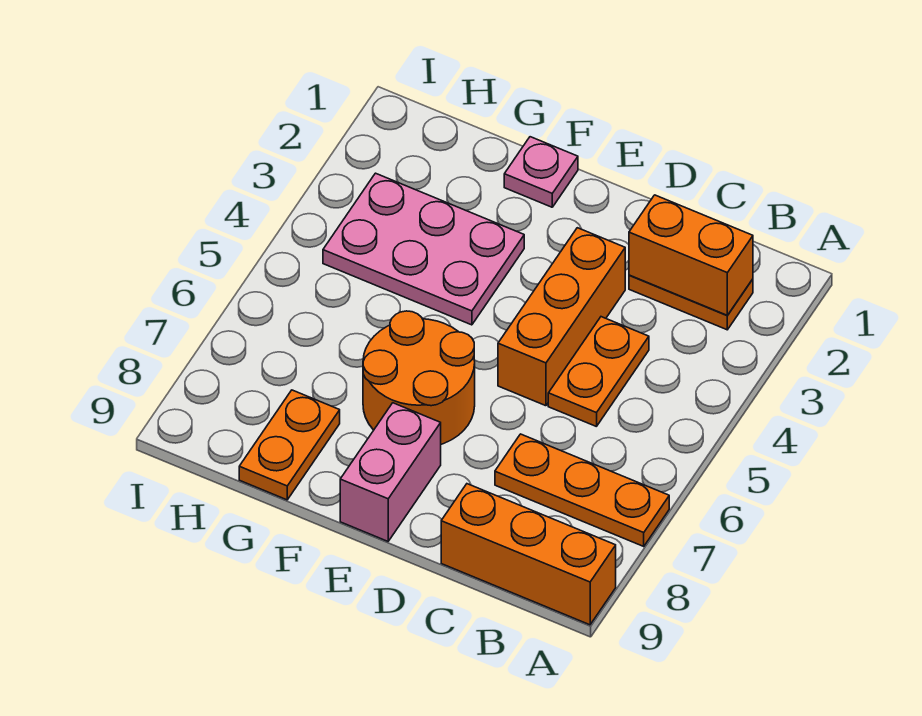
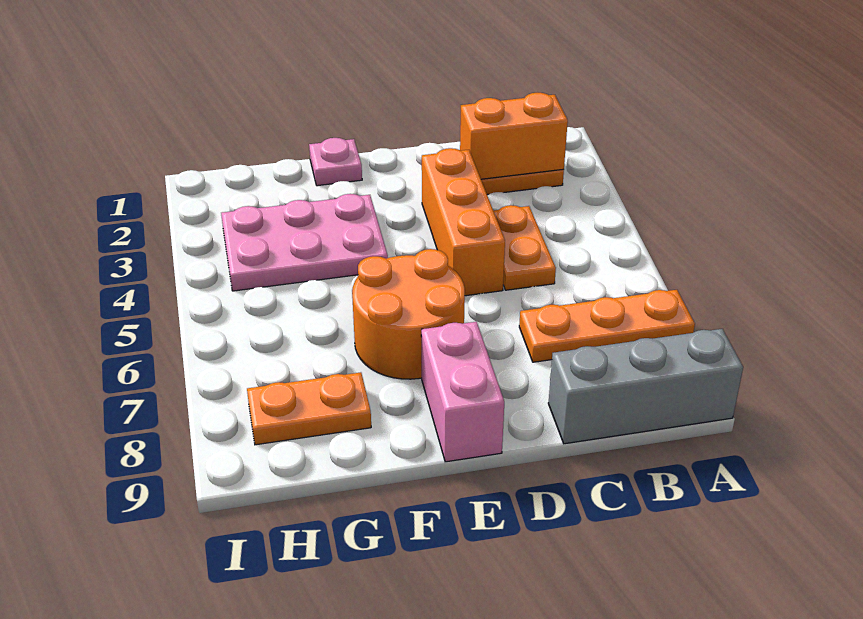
orange 1x3 brick [441,484,616,625] -> grey 1x3 brick [548,329,743,444]
orange 1x2 plate [239,390,340,500] -> orange 1x2 plate turned to [247,372,371,445]

